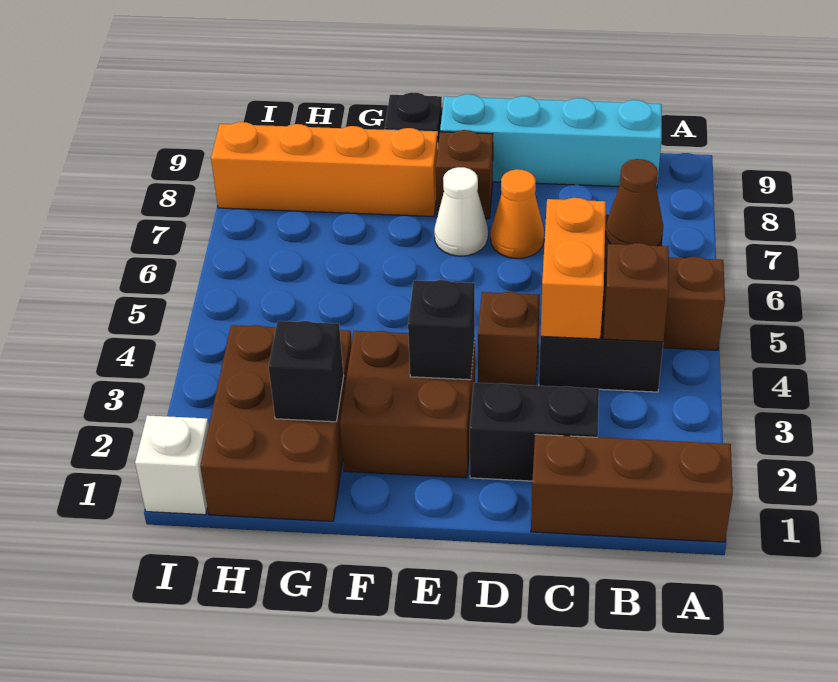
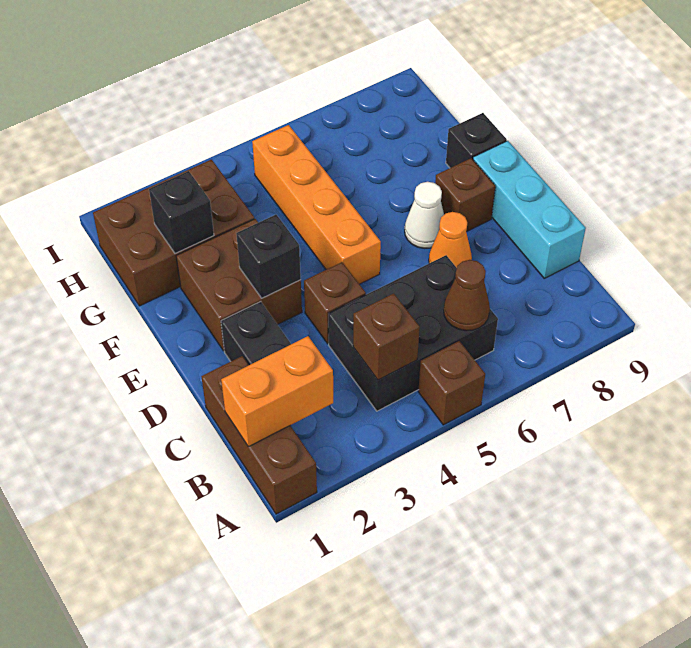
cyan 1x4 brick [440,94,662,188] -> cyan 1x3 brick [473,141,586,278]
orange 1x2 brick [540,198,606,339] -> orange 1x2 brick moved to [221,336,333,447]
orange 1x4 brick [211,122,438,217] -> orange 1x4 brick moved to [252,125,381,284]
white 1x1 brick [135,415,209,515] -> none

